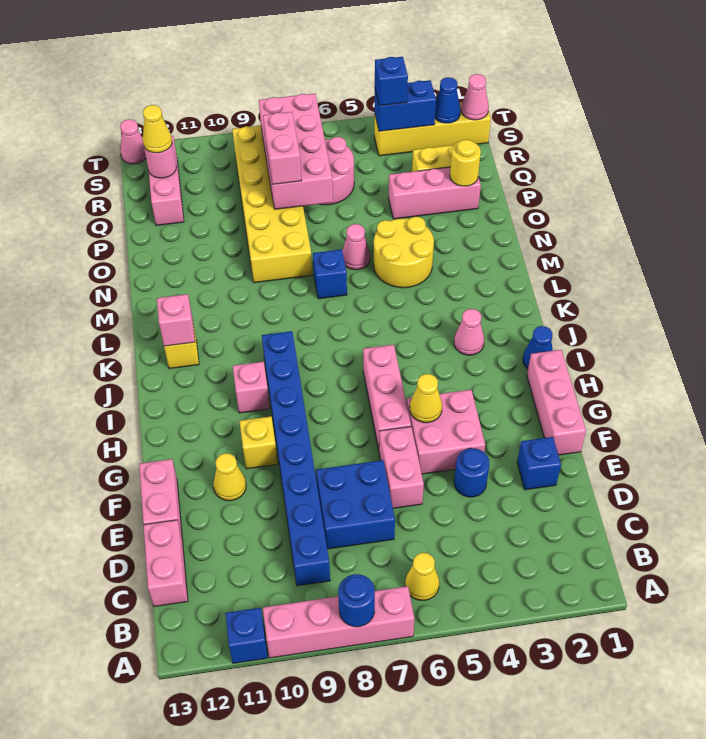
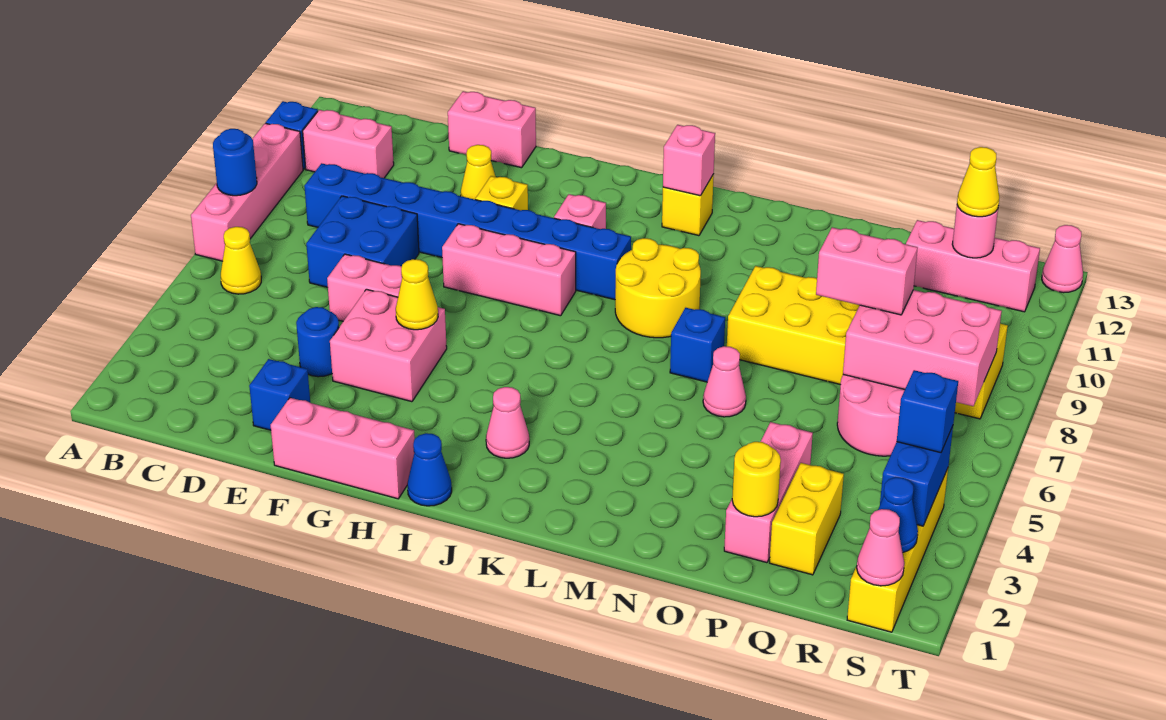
pink 1x2 brick [144,520,188,606] -> pink 1x2 brick moved to [303,110,394,178]
pink 1x3 brick [363,345,411,449] -> pink 1x3 brick moved to [442,224,576,316]
yellow 2x2 round brick [373,217,434,288] -> yellow 2x2 round brick moved to [615,238,701,338]
pink 2x4 brick [259,94,333,209] -> pink 2x3 brick [843,290,1002,406]

